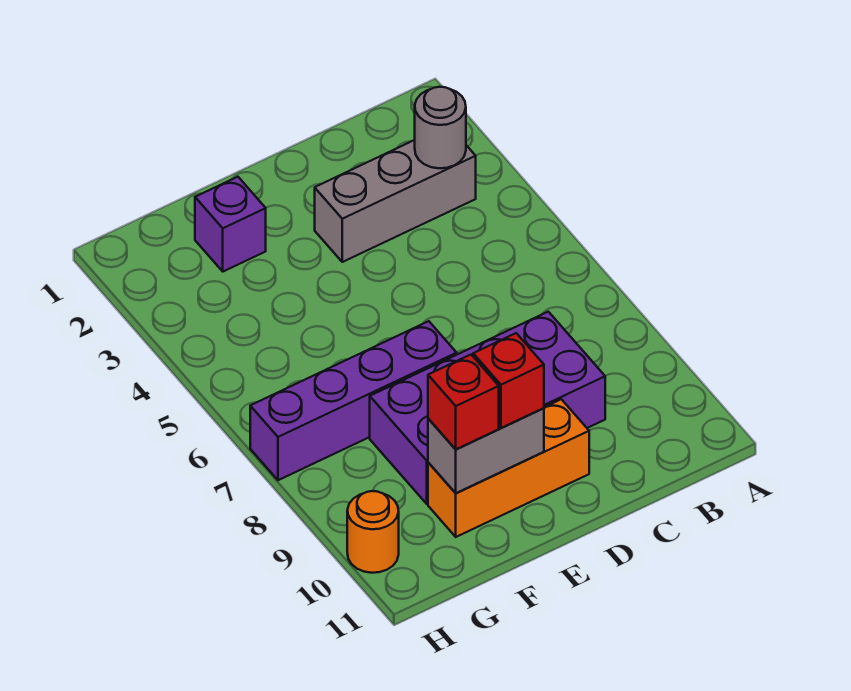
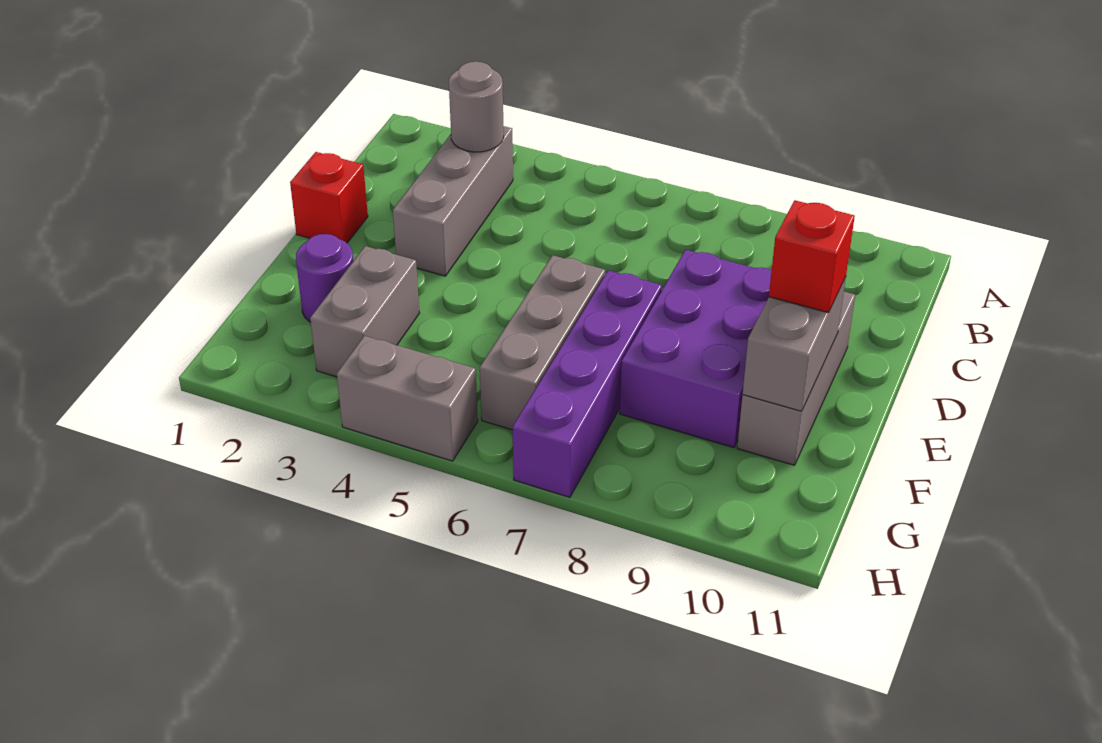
purple 2x4 brick [370,312,605,504] -> purple 2x3 brick [620,250,772,448]
orange 1x3 brick [428,399,589,537] -> grey 1x3 brick [737,292,855,465]
none -> grey 1x3 brick [480,255,605,430]
purple 1x1 brick [195,177,266,271] -> purple 1x1 round brick [296,234,353,322]
none -> grey 1x2 brick [310,246,419,377]
red 1x1 brick [428,355,499,449] -> red 1x1 brick moved to [290,152,368,243]
none -> grey 1x2 brick [337,336,478,461]
orange 1x1 round brick [347,491,399,573] -> none

